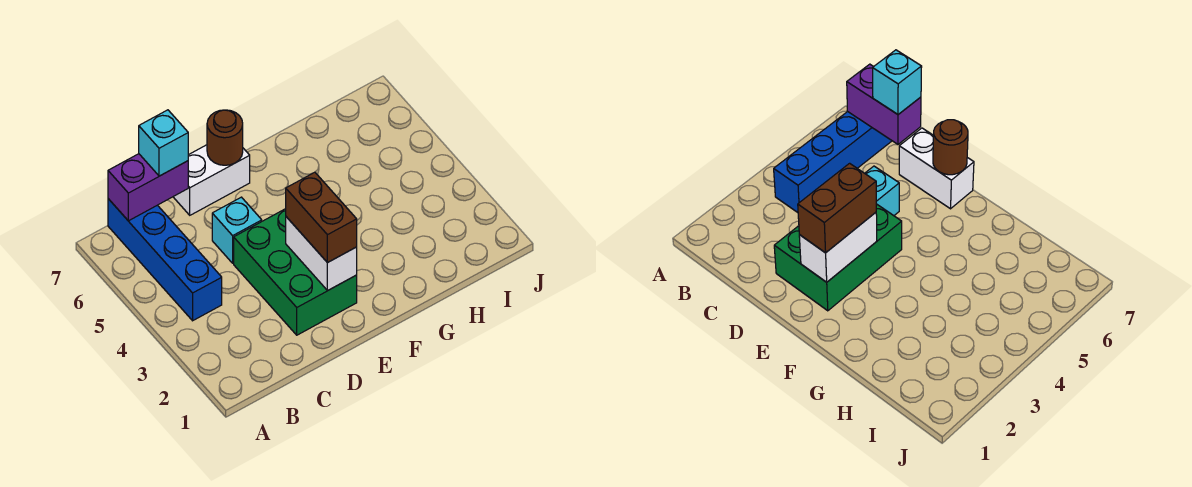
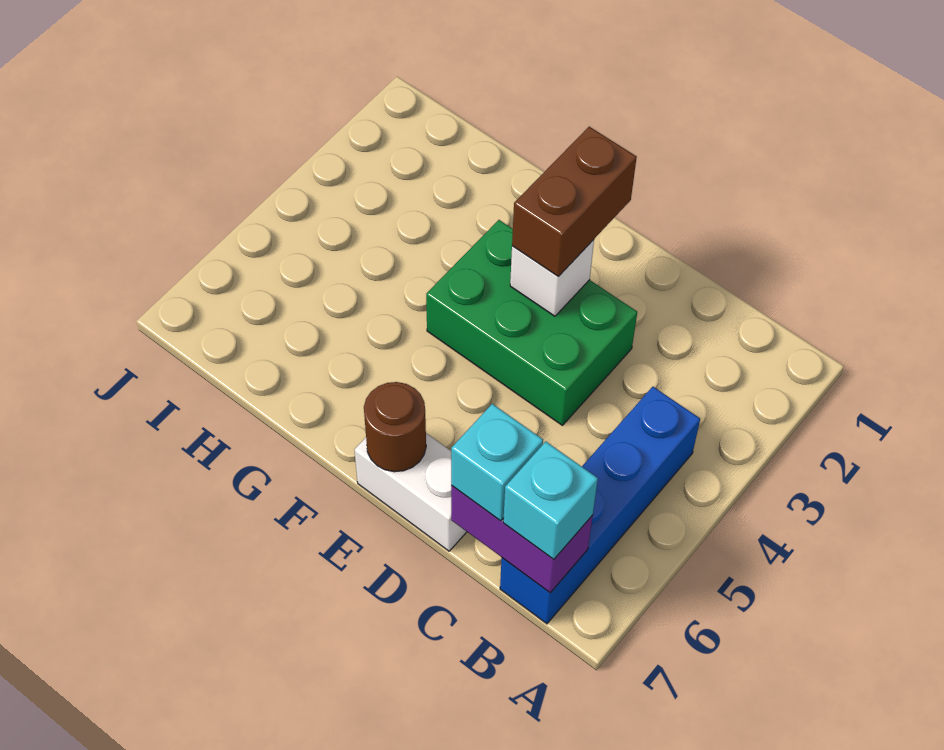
green 2x3 brick [234,209,357,335] -> green 2x3 brick turned to [426,220,637,425]
cyan 1x1 brick [212,197,262,263] -> cyan 1x1 brick moved to [503,442,598,559]
white 1x2 brick [286,217,357,291] -> white 1x1 brick [510,240,594,316]

